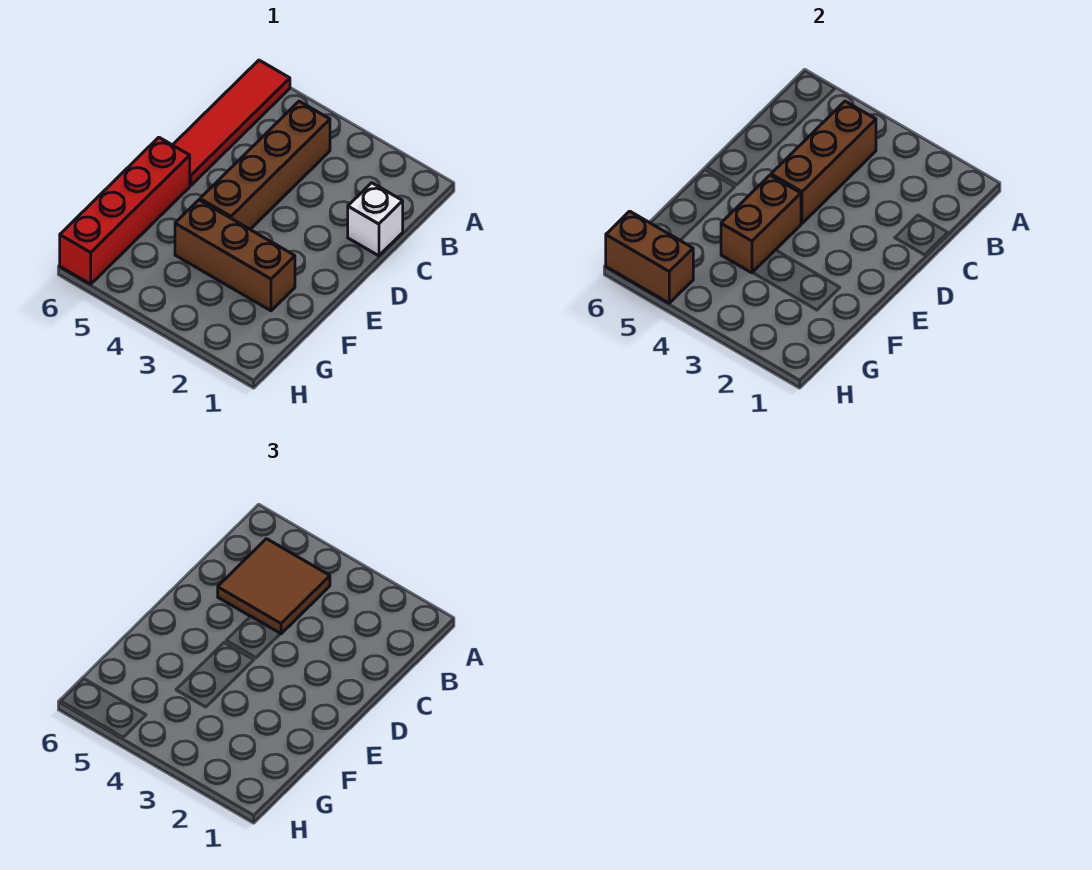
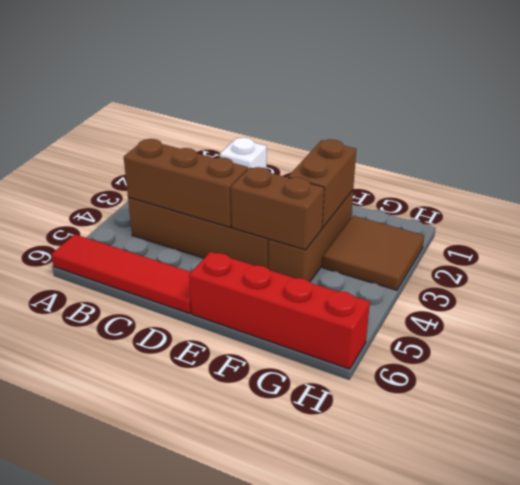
brown 2x2 tile [218,539,330,634] -> brown 2x2 tile moved to [323,216,424,290]
brown 1x2 brick [606,211,693,303] -> brown 1x2 brick moved to [288,139,356,228]

